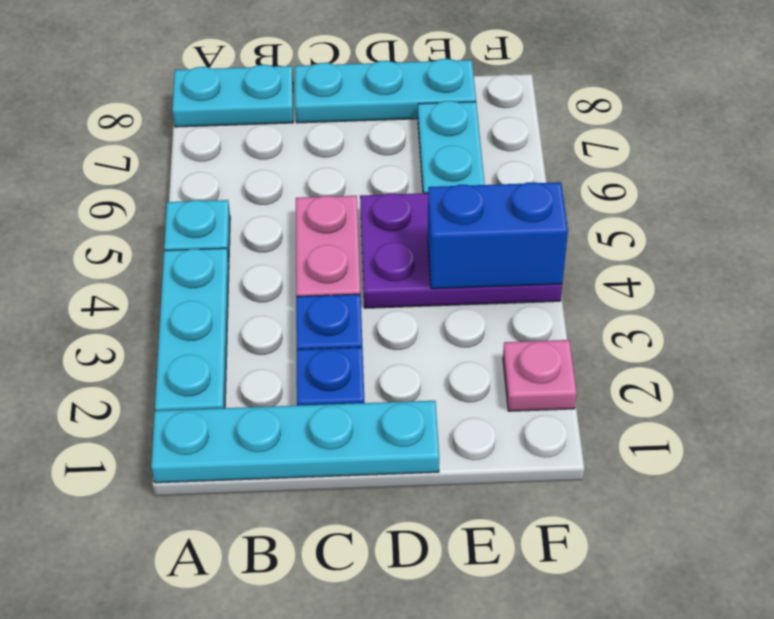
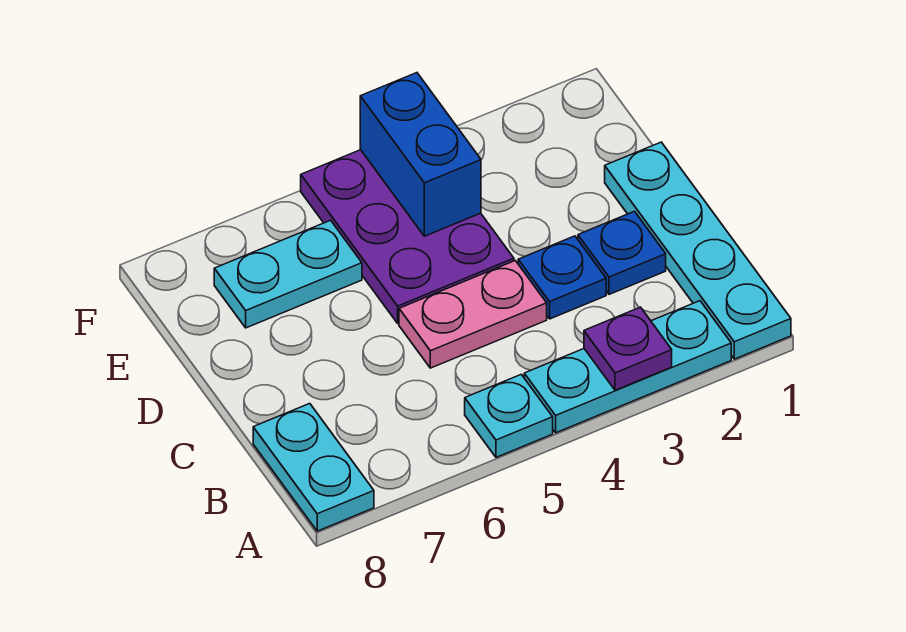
none -> purple 1x1 plate [584,307,672,390]
cyan 1x3 plate [295,59,476,123] -> none
pink 1x1 plate [503,340,577,411] -> none

